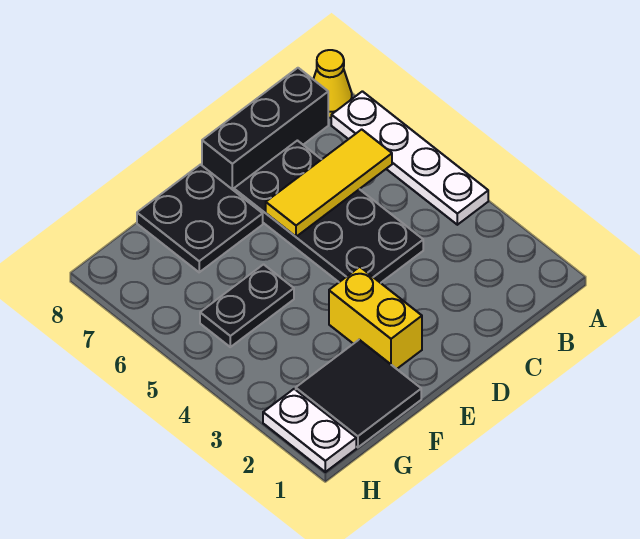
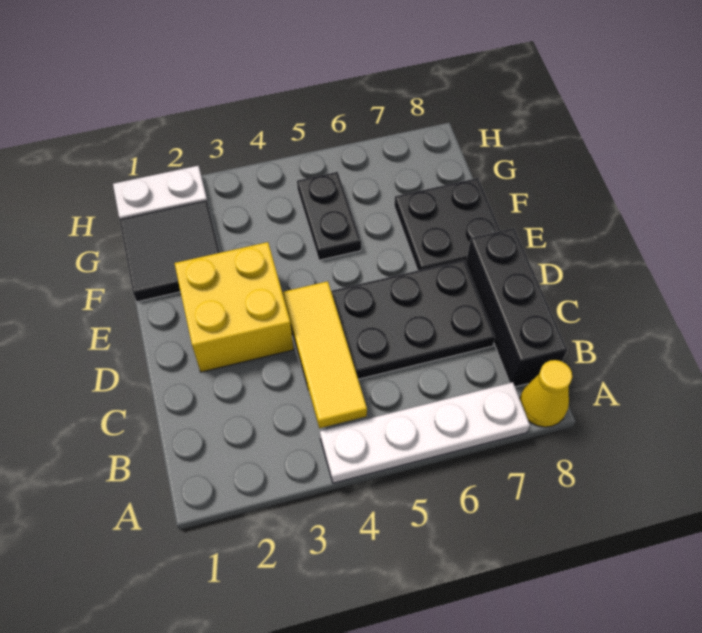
yellow 1x3 tile [266,129,392,237] -> yellow 1x3 tile moved to [283,281,367,428]
yellow 1x2 brick [329,267,422,369] -> yellow 2x2 brick [174,242,294,372]

